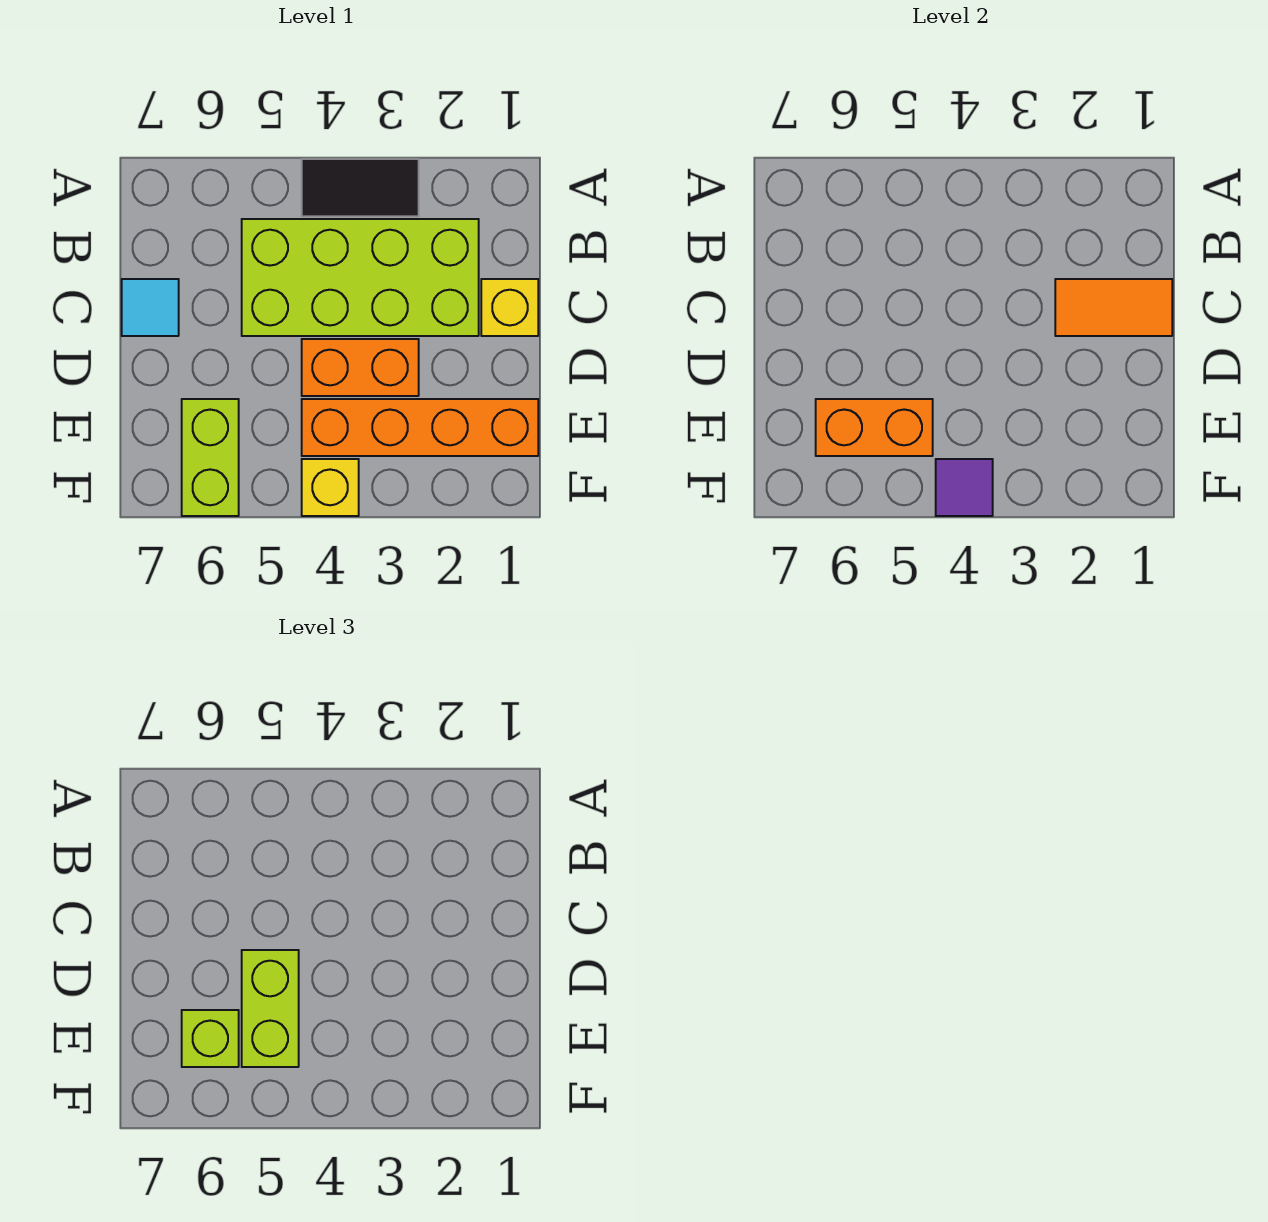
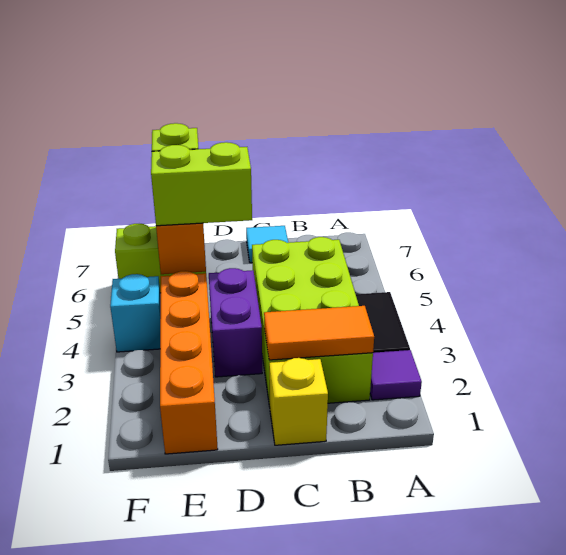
orange 1x2 tile [1055,279,1172,336] -> orange 1x2 tile turned to [264,306,374,360]
orange 1x2 brick [302,339,419,396] -> purple 1x2 brick [209,268,262,377]
yellow 1x1 brick [302,459,359,516] -> cyan 1x1 brick [110,274,161,352]
purple 1x1 tile [936,459,993,516] -> purple 1x1 tile moved to [370,350,422,400]

